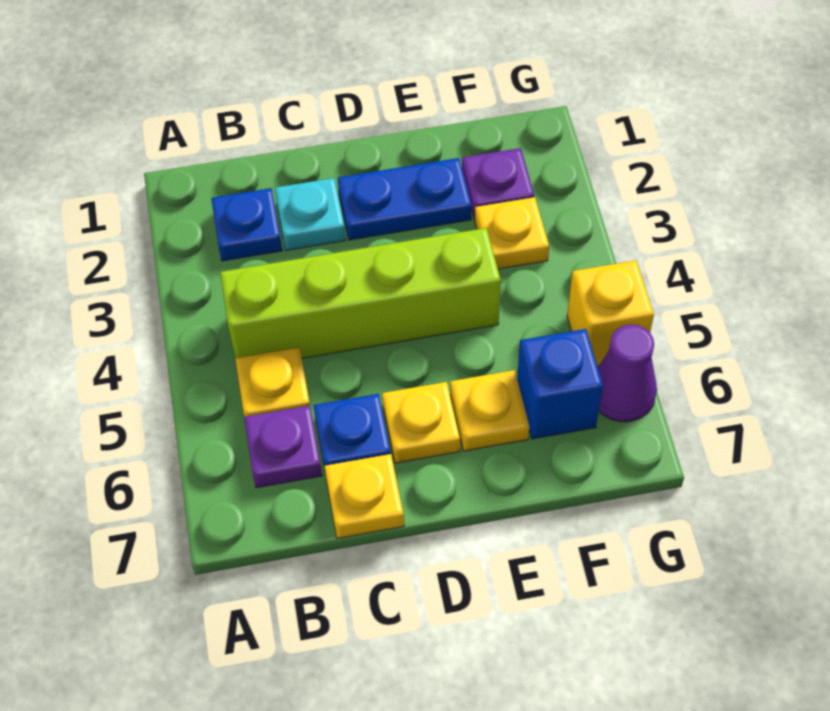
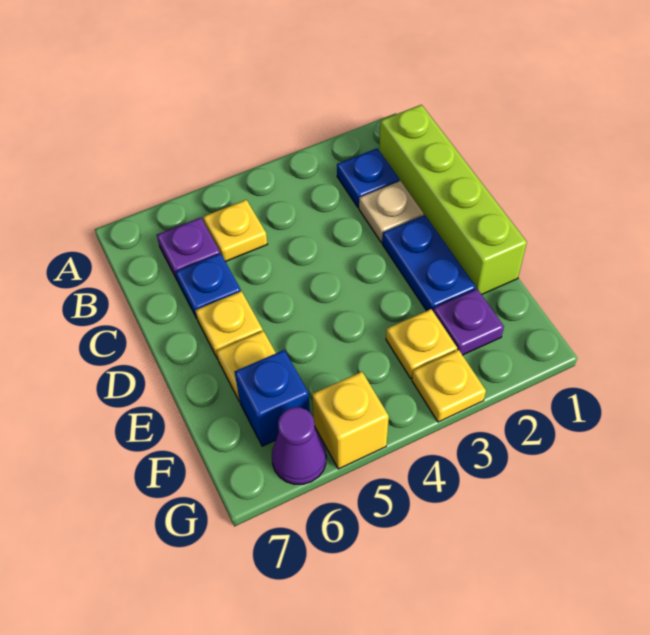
lime 1x4 brick [220,228,501,358] -> lime 1x4 brick moved to [379,105,527,295]
cyan 1x1 plate [275,178,346,250] -> tan 1x1 plate [359,181,424,242]
yellow 1x1 plate [324,454,404,538] -> yellow 1x1 plate moved to [412,350,486,422]

